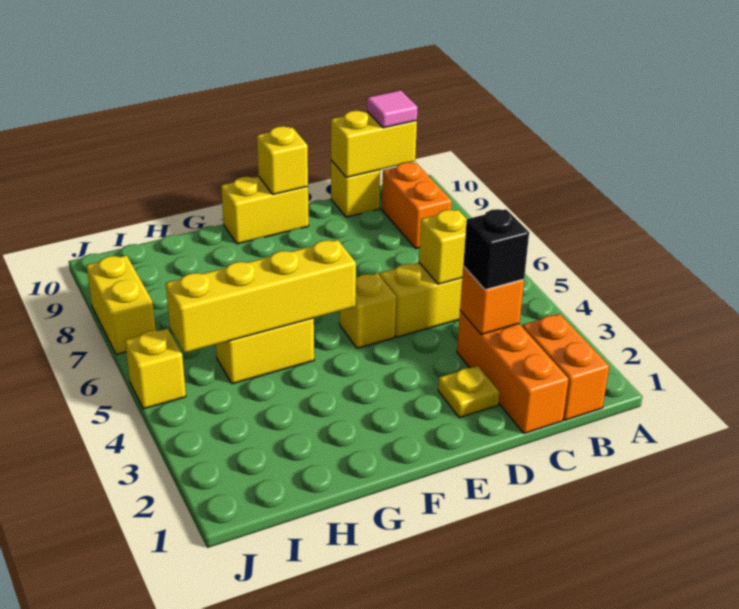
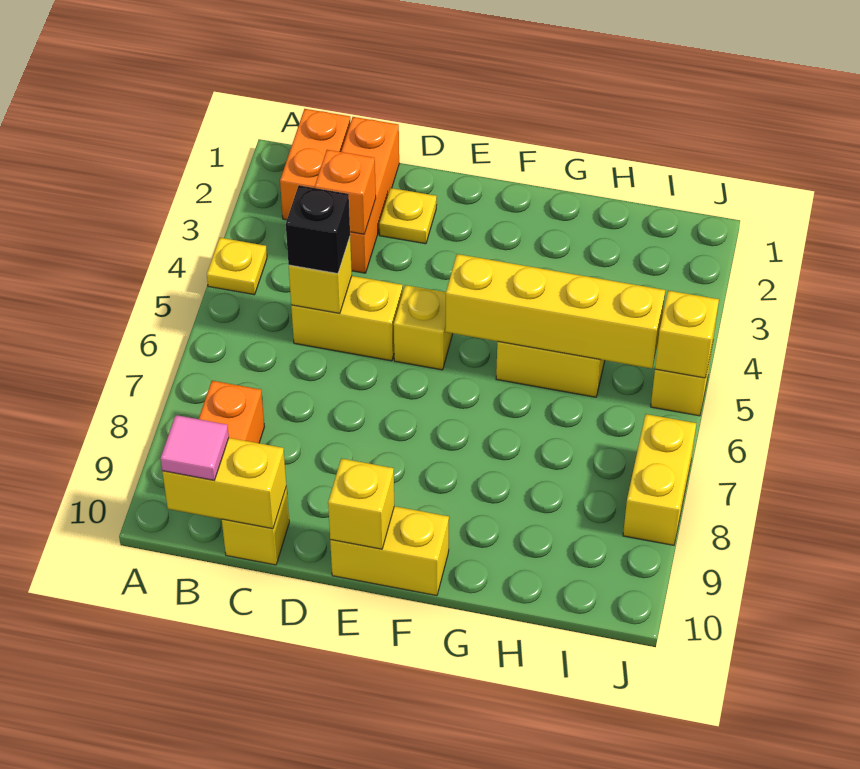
none -> yellow 1x1 plate [207,238,267,295]
black 1x1 brick [463,209,529,290] -> black 1x1 brick moved to [286,185,350,274]
none -> yellow 1x1 brick [655,291,719,378]

